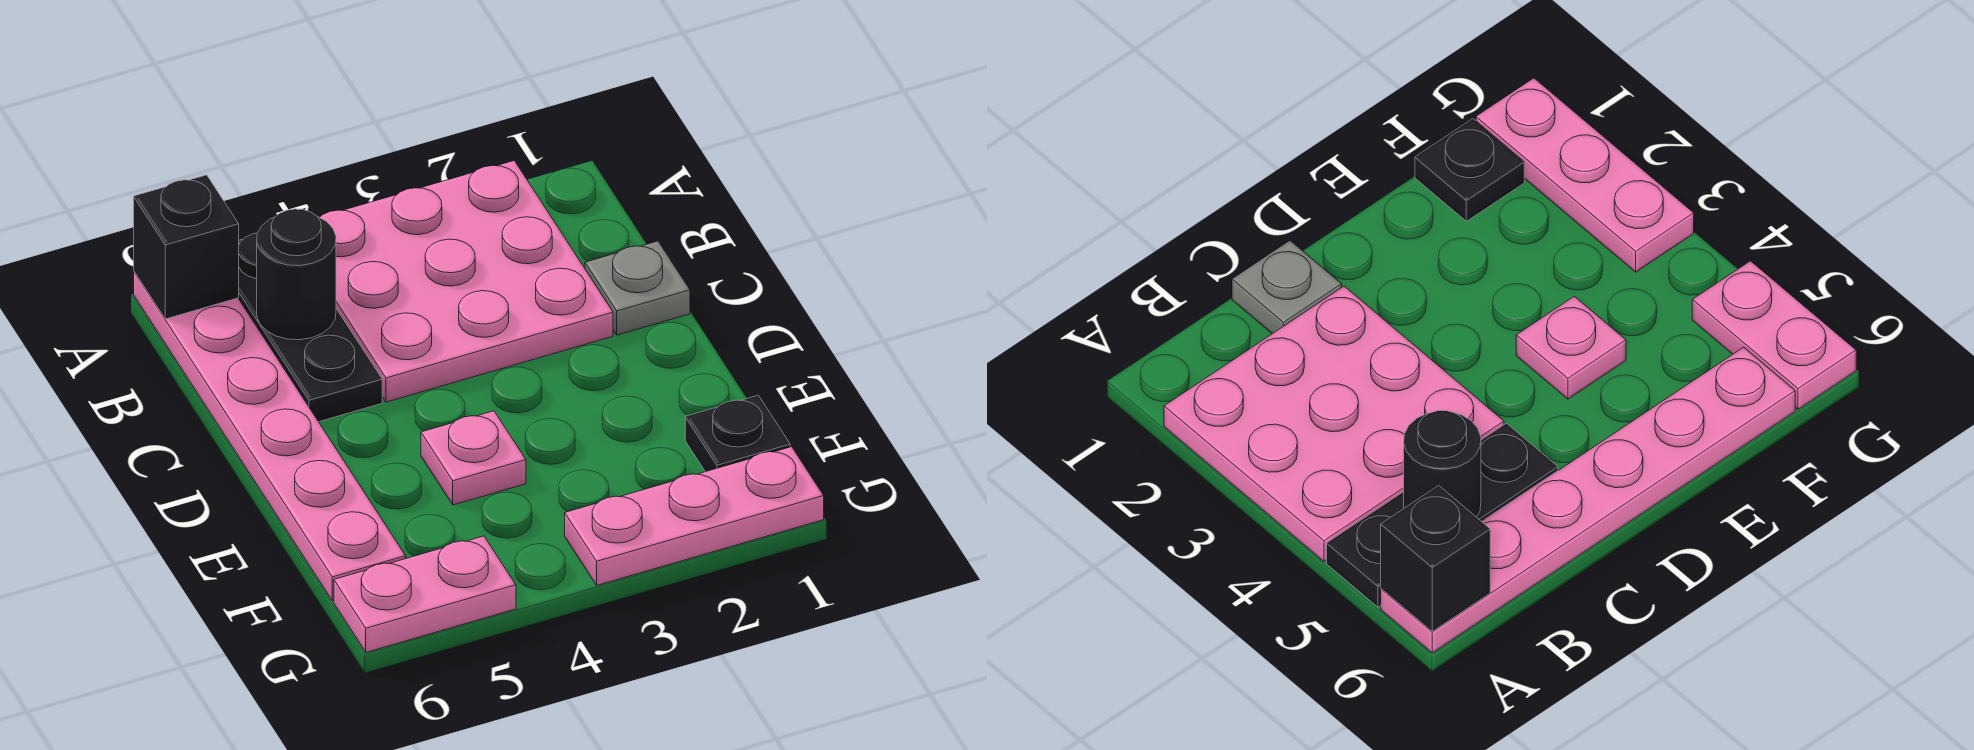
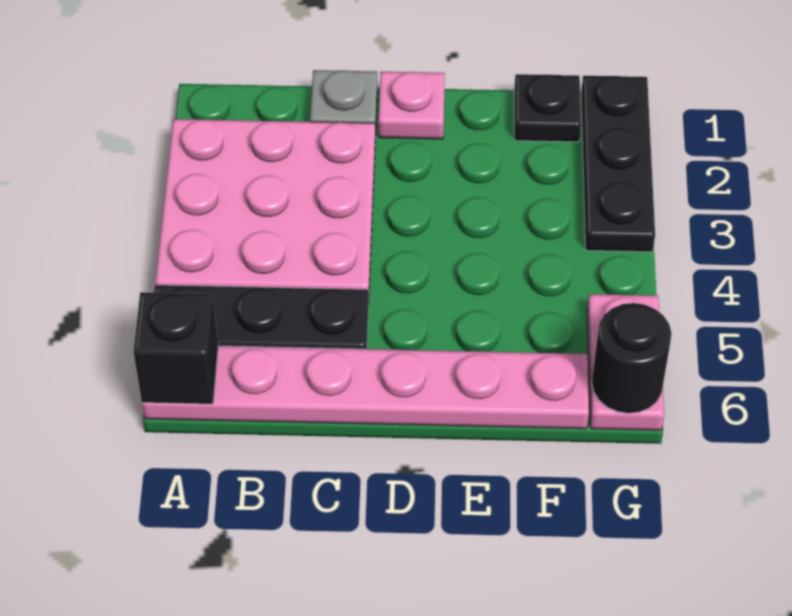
black 1x1 round brick [257,209,336,340] -> black 1x1 round brick moved to [592,303,672,413]
pink 1x1 plate [421,411,526,505] -> pink 1x1 plate moved to [379,72,445,139]
pink 1x3 plate [565,447,824,585] -> black 1x3 plate [581,76,655,252]

